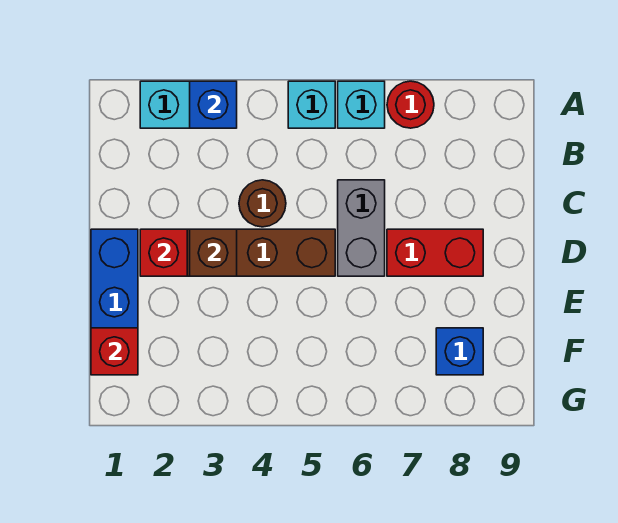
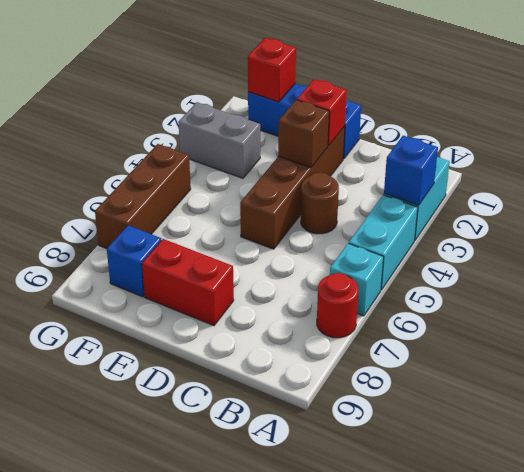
cyan 1x1 brick [288,81,335,128] -> cyan 1x2 brick [349,195,418,290]
grey 1x2 brick [338,180,385,276] -> grey 1x2 brick moved to [178,102,260,178]
red 1x2 brick [387,229,483,276] -> red 1x2 brick turned to [142,239,234,326]
none -> brown 1x3 brick [95,144,191,249]

